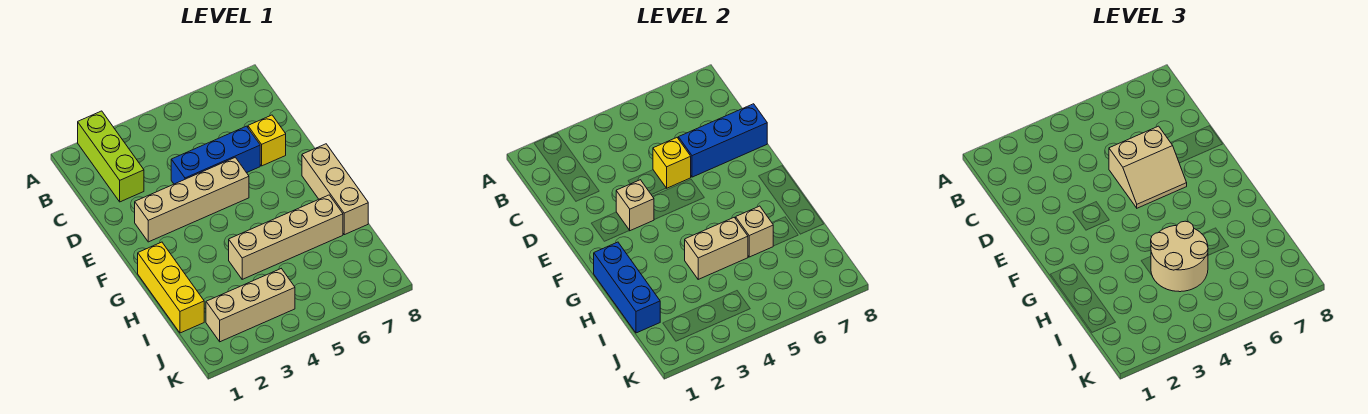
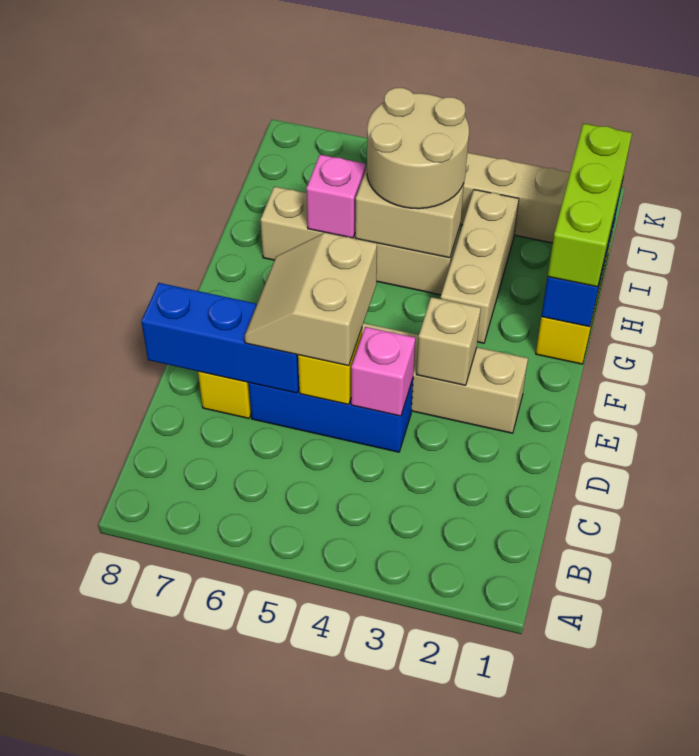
lime 1x3 brick [78,111,144,202] -> lime 1x3 brick moved to [548,123,632,287]
none -> pink 1x1 brick [351,327,415,416]
tan 2x2 slope [1109,126,1187,208] -> tan 2x2 slope turned to [245,232,377,366]
tan 1x3 brick [302,144,368,235] -> tan 1x3 brick moved to [441,190,519,343]
tan 1x1 brick [736,206,773,257] -> pink 1x1 brick [306,155,366,238]

